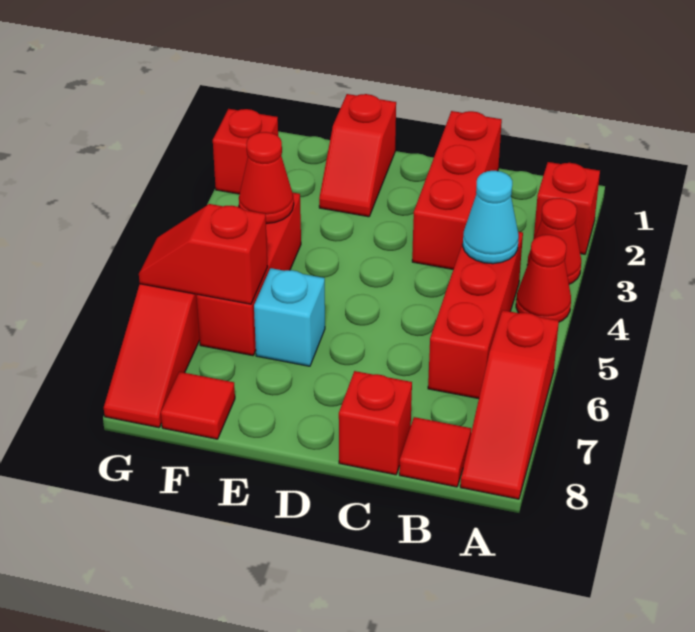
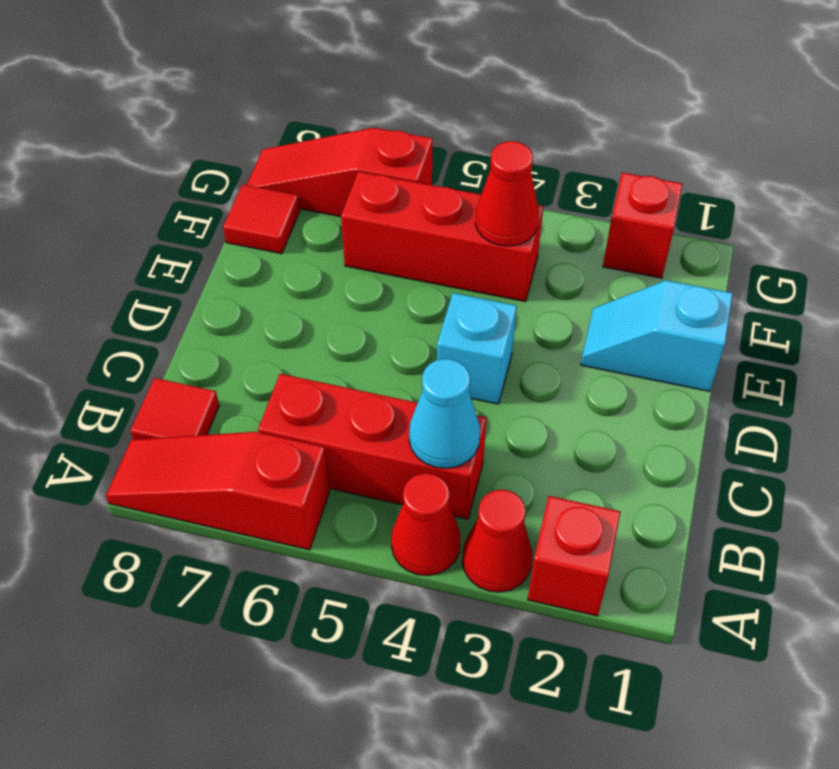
red 1x3 brick [412,111,502,269] -> none
red 1x1 brick [339,371,412,475] -> none
red 1x2 slope [319,94,396,217] -> cyan 1x2 slope [581,280,733,391]
cyan 1x1 brick [254,268,325,366] -> cyan 1x1 brick moved to [437,293,517,404]
red 1x2 slope [139,204,268,304] -> none

